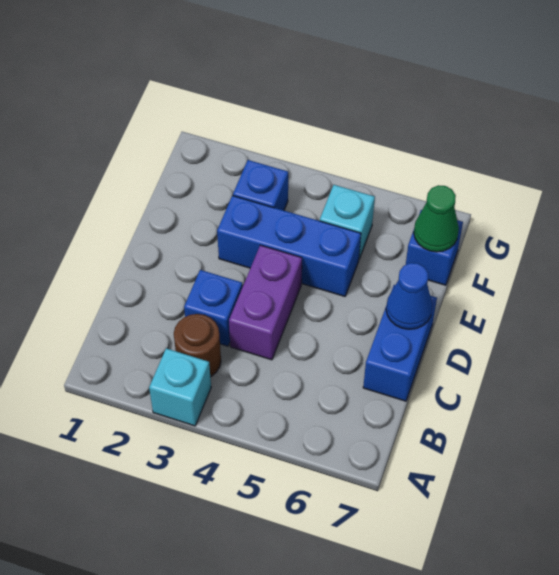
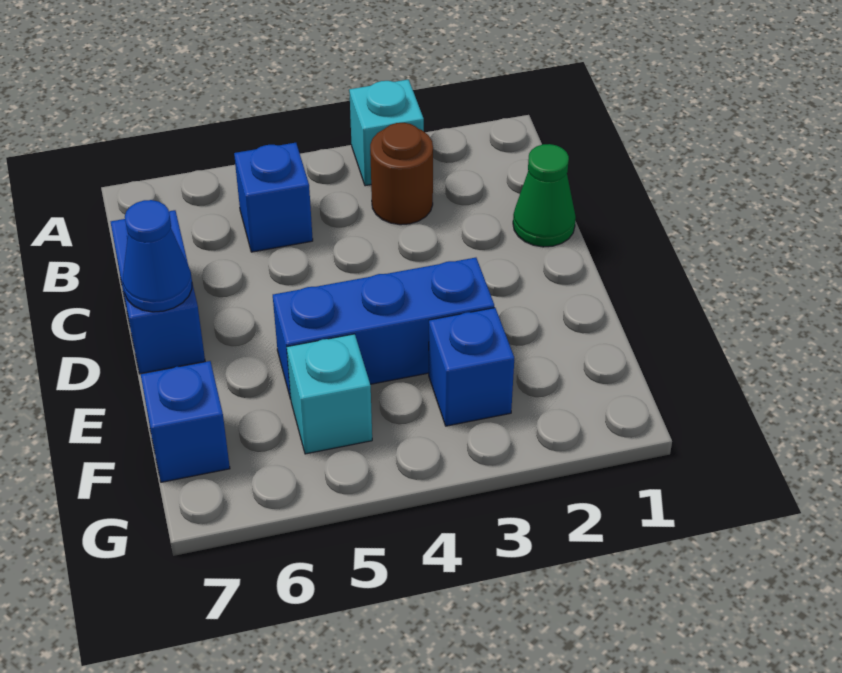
blue 1x1 brick [184,270,242,346] -> blue 1x1 brick moved to [234,143,313,252]
purple 1x2 brick [229,245,302,360] -> none
green 1x1 cone [414,185,459,252] -> green 1x1 cone moved to [513,144,576,247]

